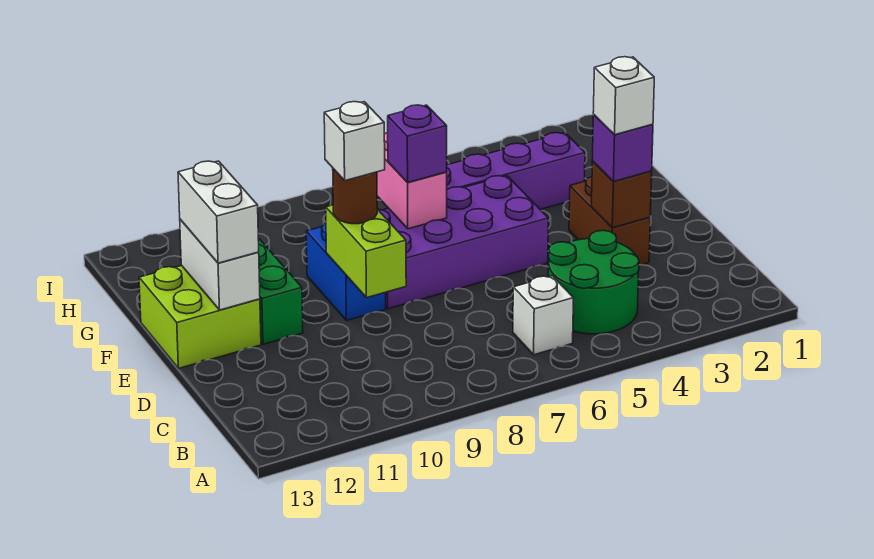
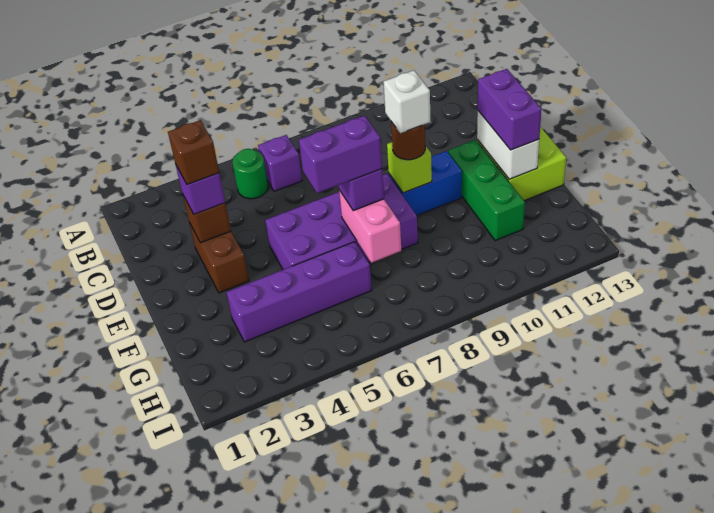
green 2x2 round brick [548,230,639,334] -> green 1x1 round brick [232,149,268,199]
white 1x1 brick [513,276,573,355] -> purple 1x1 brick [258,135,302,191]
white 1x1 brick [593,57,654,135] -> brown 1x1 brick [168,120,219,185]
lime 1x2 brick [326,205,406,298] -> lime 1x1 brick [387,142,432,193]
blue 1x2 brick [306,223,386,321] -> blue 1x2 brick turned to [389,151,462,215]
white 1x2 brick [178,161,259,263] -> purple 1x2 brick [478,69,541,150]
none -> purple 1x2 brick [299,116,382,193]

